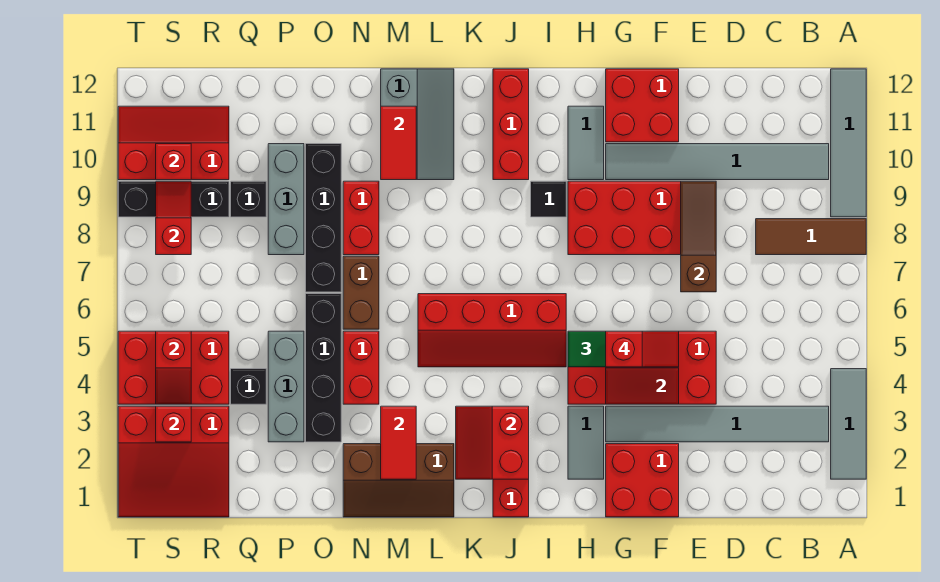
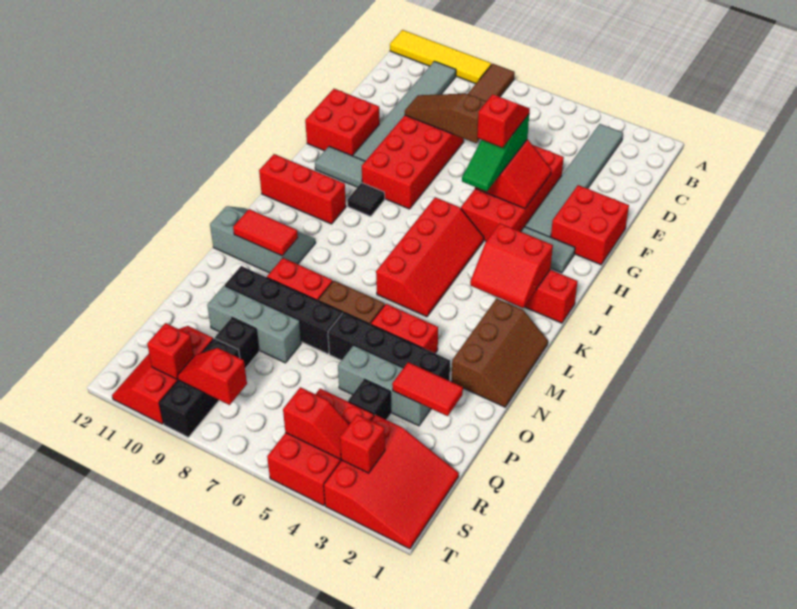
grey 1x3 tile [831,369,866,479] -> none
grey 1x4 tile [831,69,866,217] -> yellow 1x4 tile [390,30,491,84]
red 1x2 tile [381,406,416,479] -> red 1x2 tile moved to [392,362,463,416]

